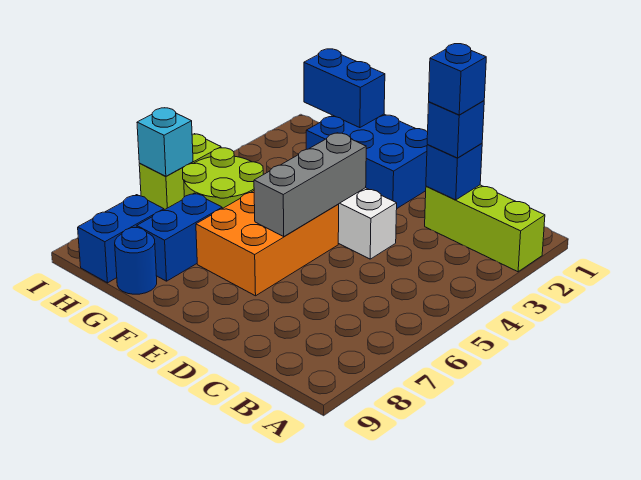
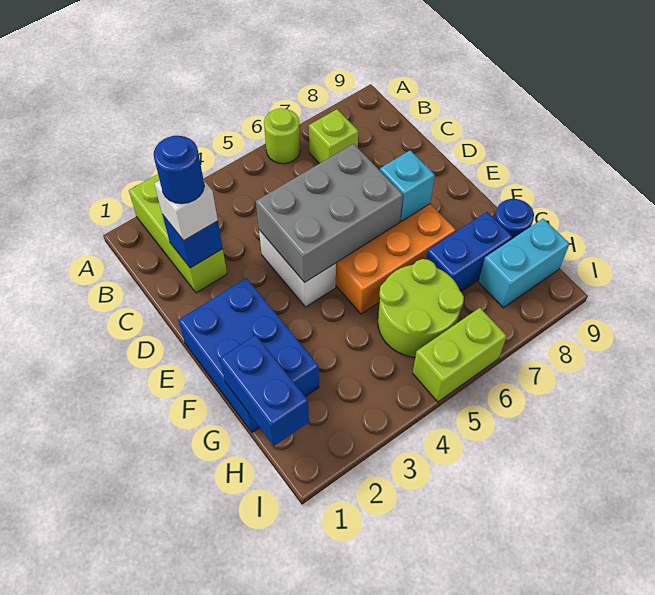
none -> lime 1x1 round brick [264,108,300,164]
none -> lime 1x1 brick [309,109,358,164]
blue 1x1 brick [427,101,484,158] -> white 1x1 brick [154,180,218,241]
blue 1x1 brick [429,44,486,115] -> blue 1x1 round brick [154,136,204,204]
grey 1x3 brick [254,133,366,236] -> grey 2x3 brick [256,144,403,282]
blue 1x2 brick [78,195,164,283] -> cyan 1x2 brick [479,219,570,308]
cyan 1x1 brick [137,108,193,176] -> cyan 1x1 brick moved to [380,150,435,221]

